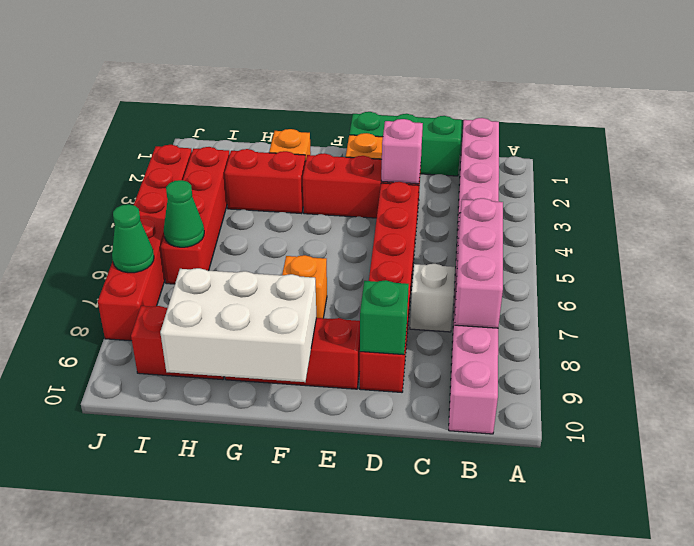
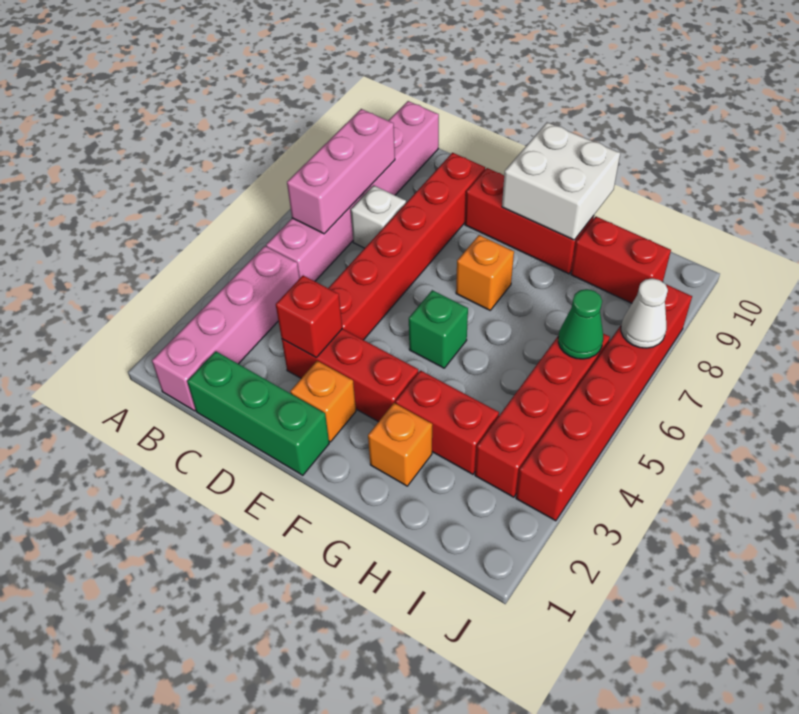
pink 1x1 brick [381,119,423,184] -> red 1x1 brick [276,276,342,357]
green 1x1 brick [360,280,409,355] -> green 1x1 brick moved to [409,290,468,368]
white 2x3 brick [160,268,316,382] -> white 2x2 brick [502,122,620,240]
green 1x1 cone [112,204,154,273] -> white 1x1 cone [621,278,668,348]

